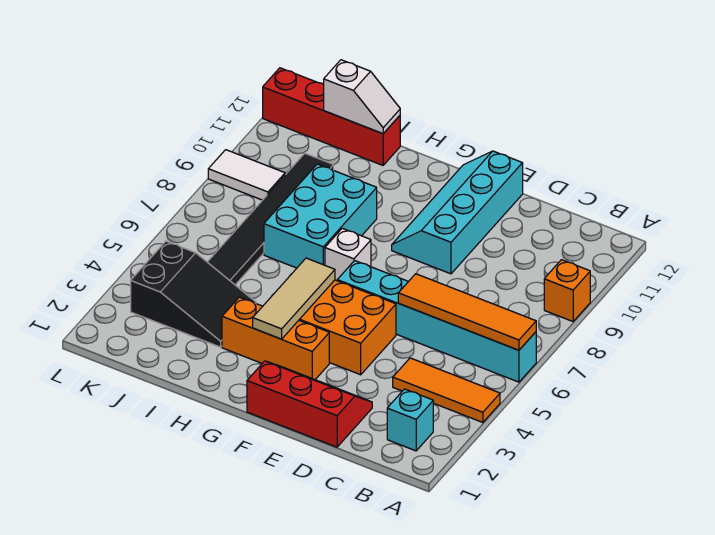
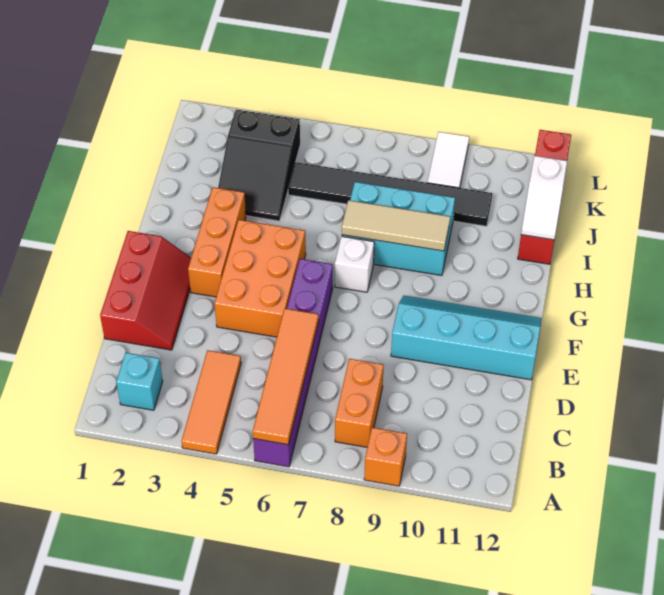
cyan 1x6 brick [337,261,536,382] -> purple 1x6 brick [253,259,333,467]
none -> orange 1x2 brick [335,359,384,447]
tan 1x3 tile [253,258,335,339] -> tan 1x3 tile moved to [342,200,450,251]

